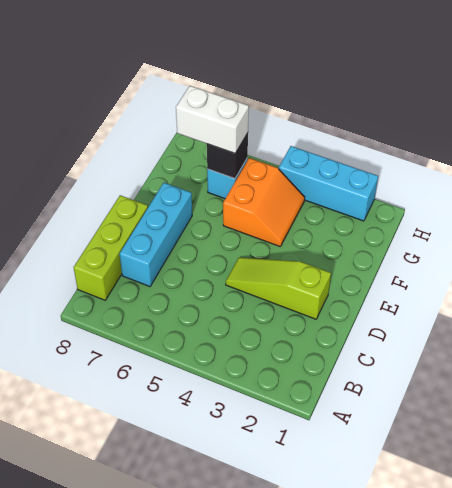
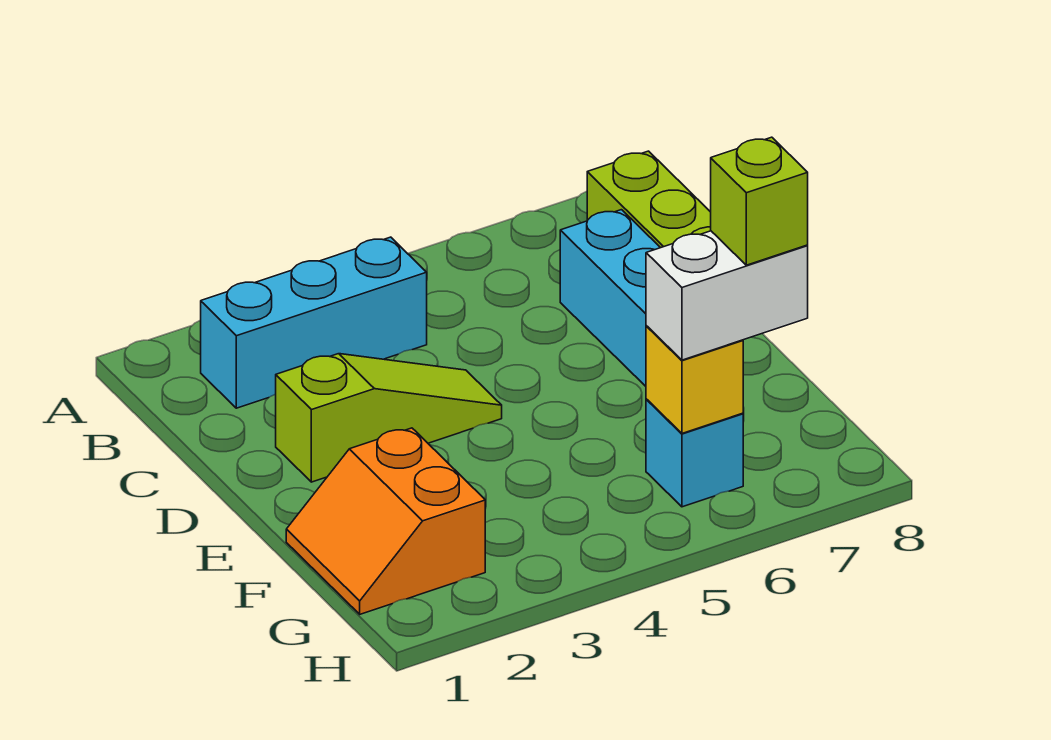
orange 2x2 slope [223,158,305,247] -> orange 2x2 slope moved to [286,428,485,614]
black 1x1 brick [207,133,248,179] -> yellow 1x1 brick [646,326,743,433]
none -> lime 1x1 brick [711,137,808,265]
cyan 1x3 brick [279,146,378,221] -> cyan 1x3 brick moved to [201,237,427,408]

